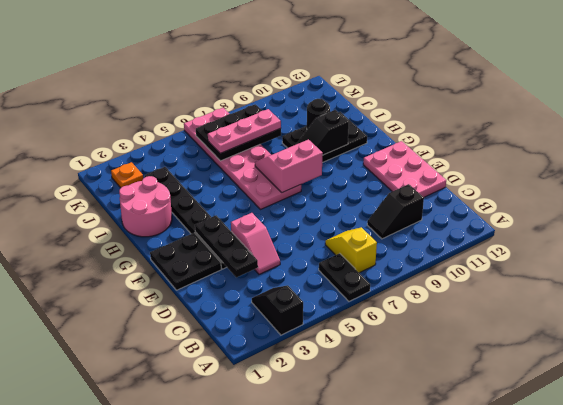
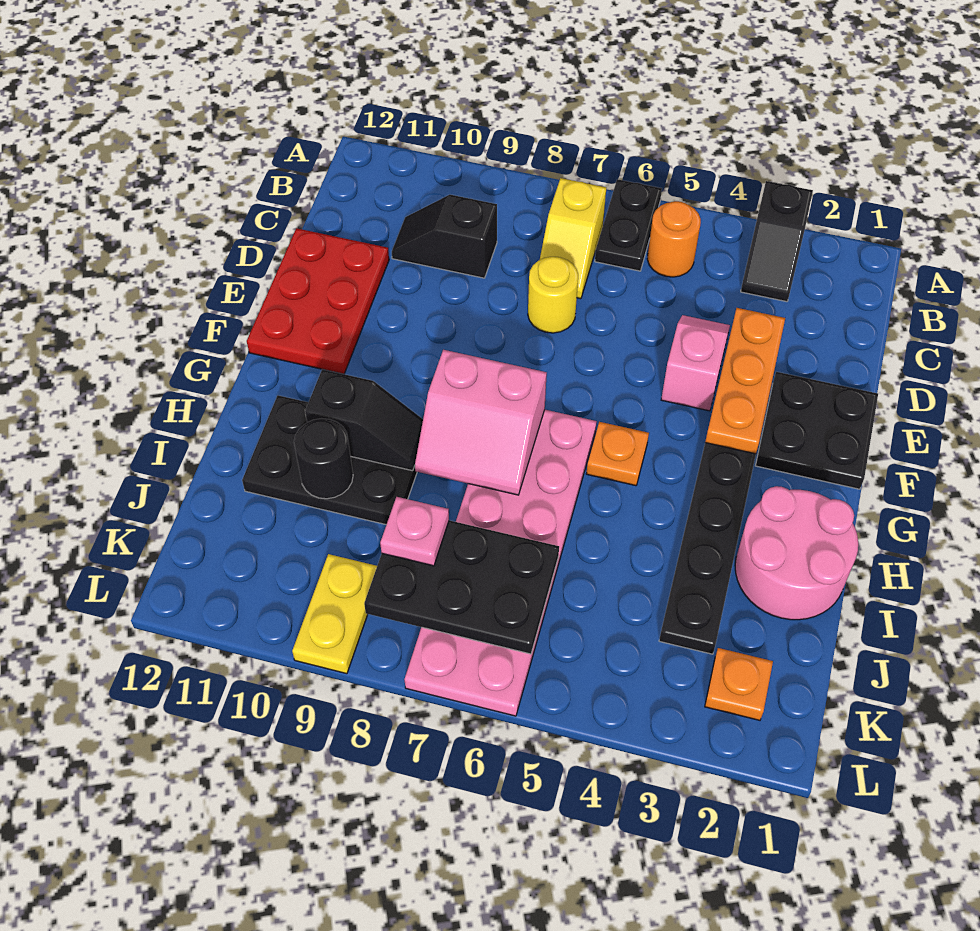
none -> orange 1x1 round brick [647,201,701,277]
black 1x2 slope [367,184,424,239] -> black 1x2 slope turned to [392,195,497,278]
black 1x3 plate [195,215,258,278] -> orange 1x3 plate [705,308,785,454]
none -> yellow 1x1 round brick [528,257,578,333]
pink 2x3 plate [363,141,446,197] -> red 2x3 plate [247,228,389,374]
none -> orange 1x1 plate [586,422,649,486]
pink 1x3 plate [208,109,281,153] -> pink 1x1 plate [380,497,449,566]
none -> yellow 1x2 plate [292,554,377,674]

